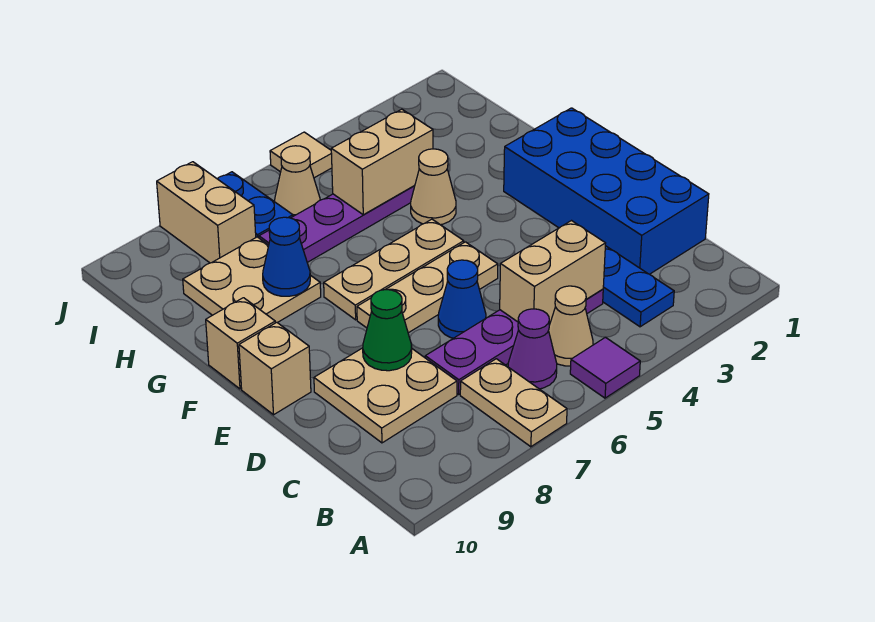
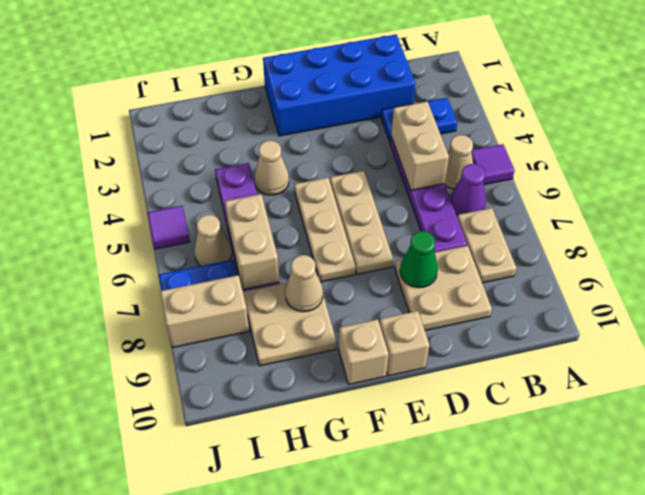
tan 1x2 plate [460,359,567,447] -> tan 1x2 plate turned to [457,208,516,283]
blue 1x1 cone [438,260,486,338] -> none
blue 1x1 cone [263,217,310,296] -> tan 1x1 cone [285,255,323,312]
tan 1x2 brick [331,109,433,215] -> tan 1x2 brick moved to [225,194,279,290]
tan 1x1 tile [270,132,332,178] -> purple 1x1 tile [147,206,190,249]

